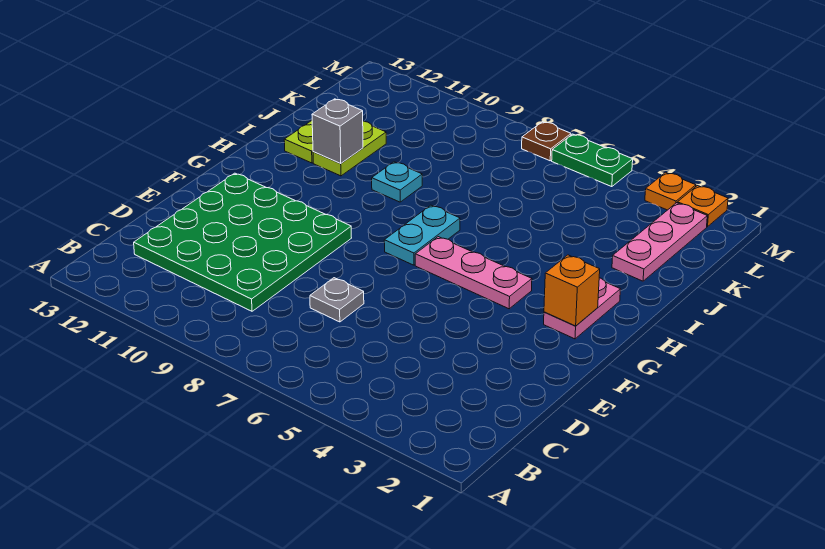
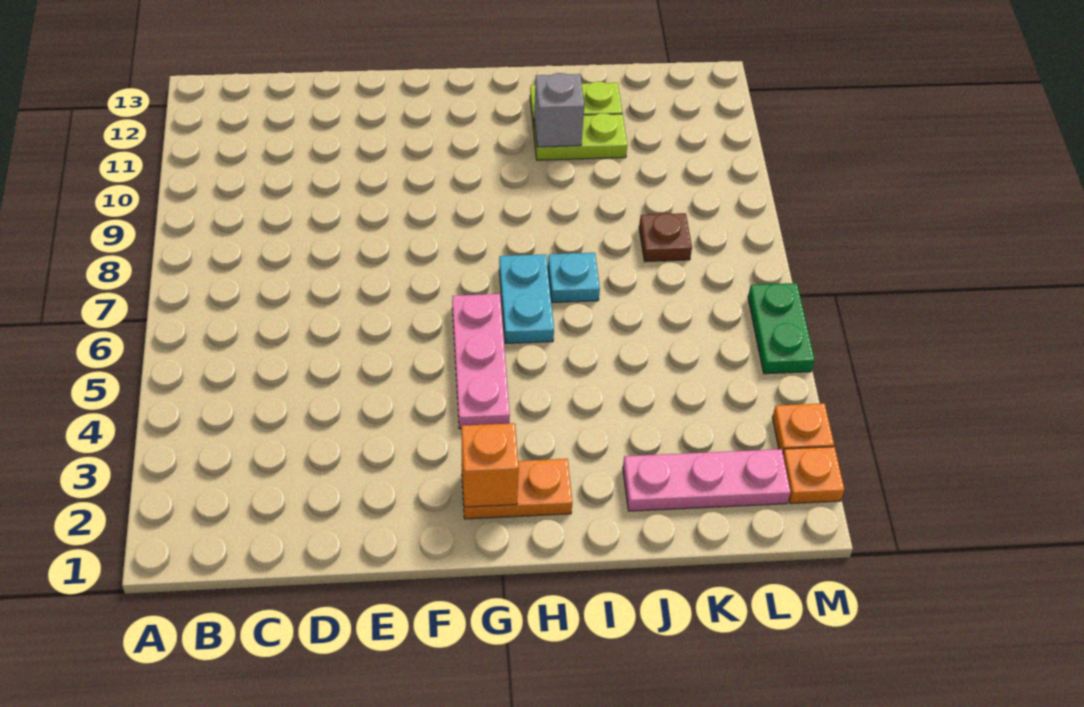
green 4x4 plate [134,173,351,311] -> none
grey 1x1 plate [310,278,364,322] -> none
pink 1x2 plate [544,278,620,339] -> orange 1x2 plate [462,459,572,519]
cyan 1x2 plate [384,205,460,265] -> cyan 1x2 plate turned to [499,254,554,343]
cyan 1x1 plate [372,162,422,202] -> cyan 1x1 plate moved to [548,253,600,303]
brown 1x1 plate [522,122,571,161] -> brown 1x1 plate moved to [639,213,692,262]

